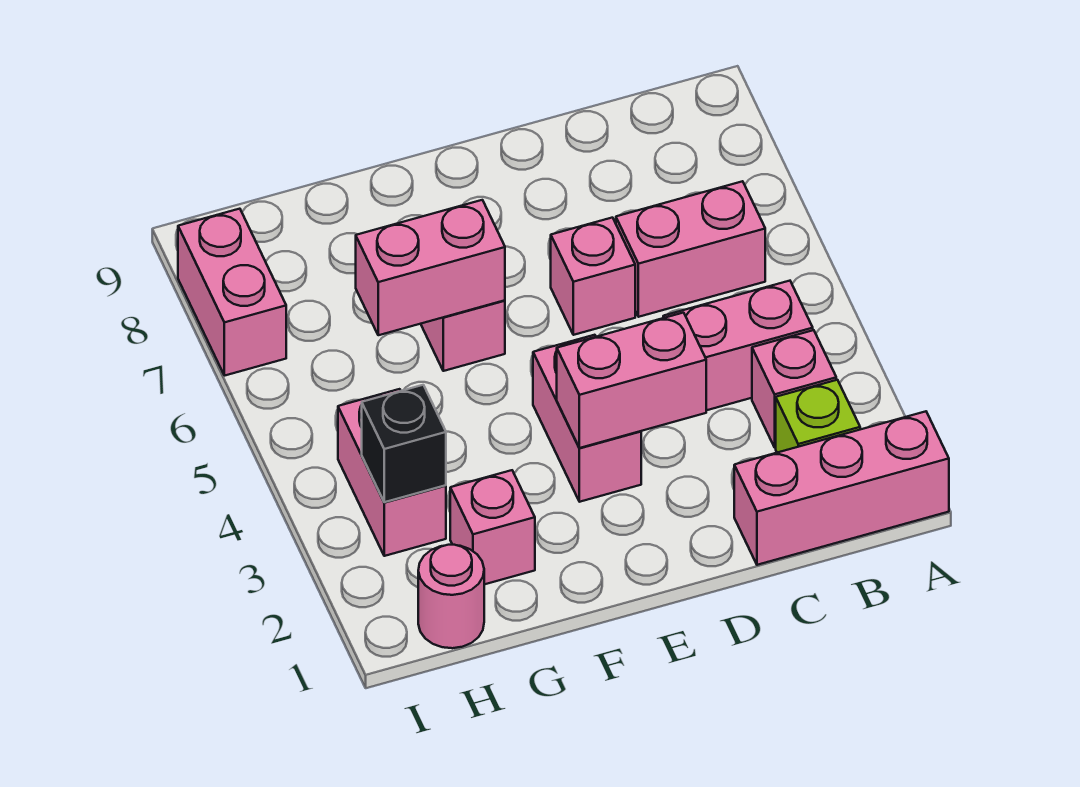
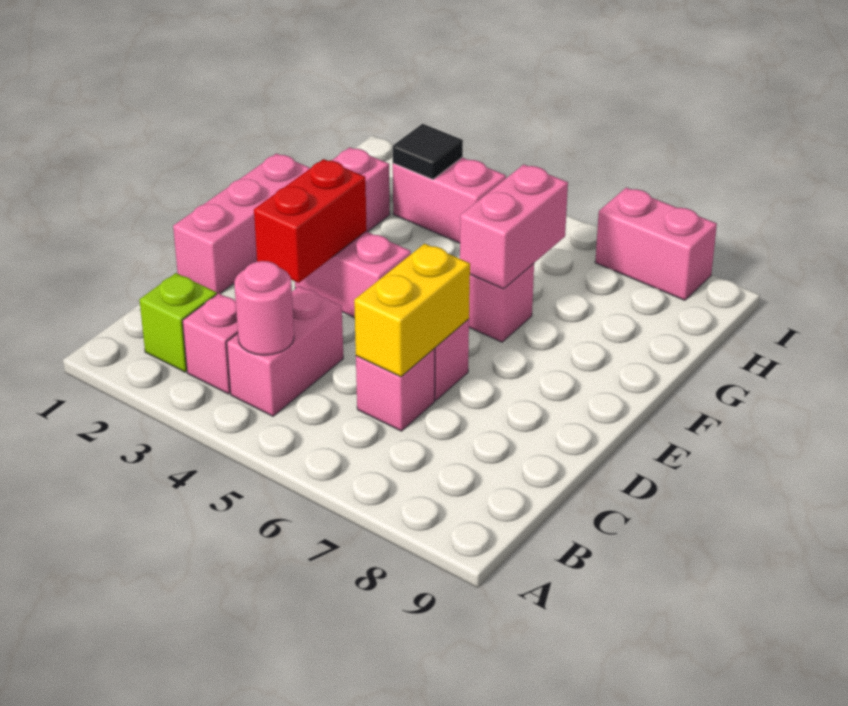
pink 1x3 brick [734,411,949,565] -> pink 1x3 brick moved to [173,153,310,294]
pink 1x2 brick [616,181,765,317] -> pink 1x1 brick [356,348,435,431]
none -> yellow 1x2 brick [354,244,470,377]
pink 1x2 brick [557,313,706,448] -> red 1x2 brick [254,159,367,283]
pink 1x1 round brick [418,545,484,648] -> pink 1x1 round brick moved to [234,261,294,355]
black 1x1 brick [362,385,446,502] -> black 1x1 tile [393,124,463,179]

